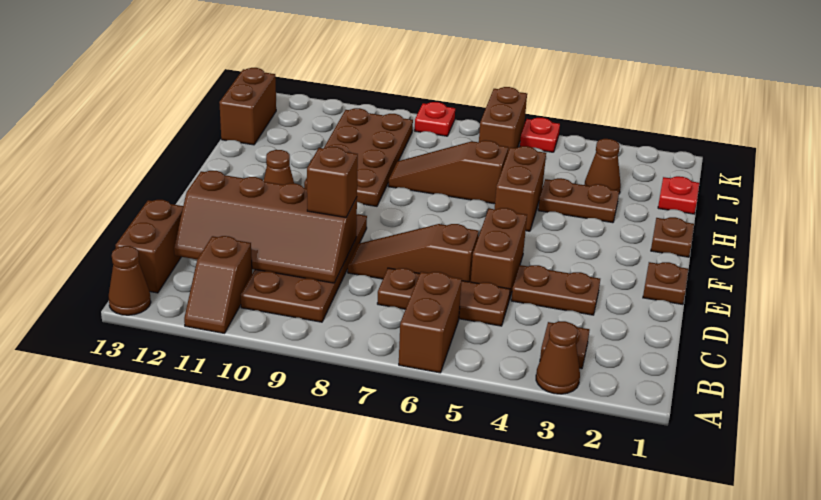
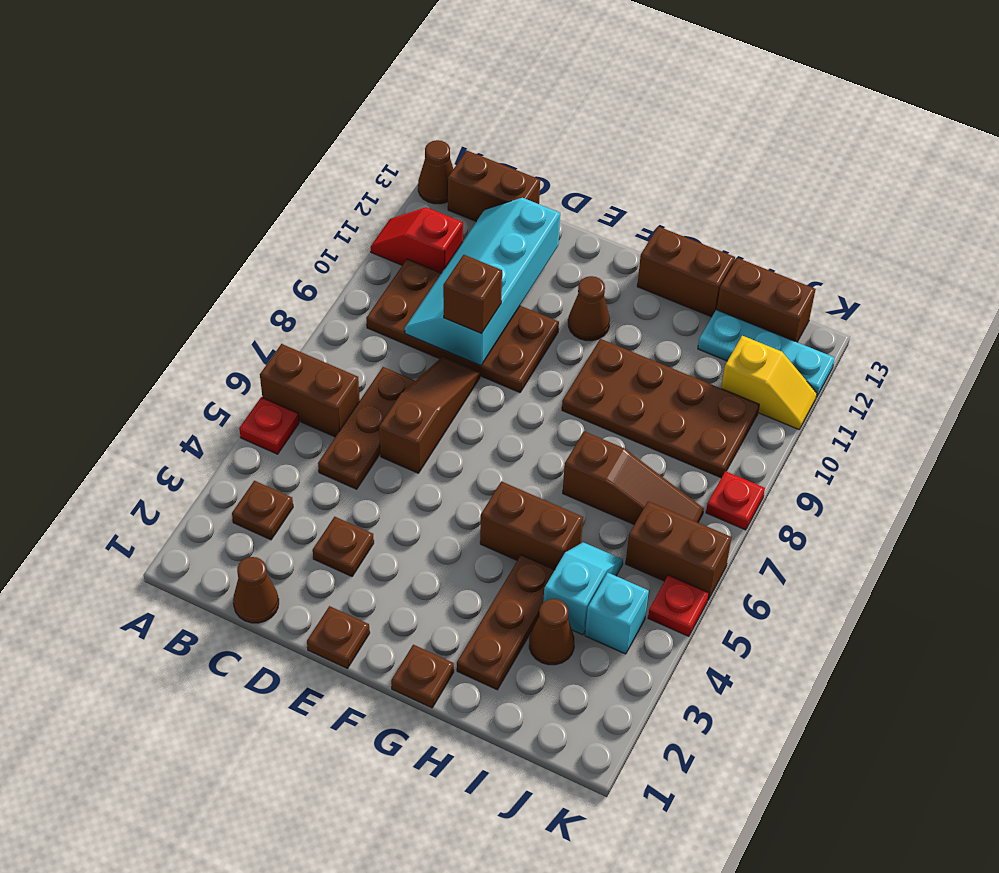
brown 1x1 cone [536,321,580,394] -> brown 1x1 cone moved to [233,557,279,623]
brown 1x2 slope [184,236,252,333] -> red 1x2 slope [371,207,463,273]
brown 2x4 slope [174,171,357,283] -> cyan 2x4 slope [405,198,560,366]
brown 1x2 plate [511,265,600,315] -> brown 1x1 plate [313,517,374,576]
brown 1x2 brick [471,208,527,300] -> brown 1x2 brick moved to [637,226,735,317]
brown 1x2 plate [538,178,619,223] -> brown 1x3 plate [457,555,555,690]
brown 1x3 slope [388,140,508,204] -> brown 1x3 slope turned to [563,431,704,525]
red 1x1 plate [658,176,699,214] -> red 1x1 plate moved to [239,397,299,454]
none -> cyan 1x2 slope [543,542,623,635]
none -> cyan 1x3 plate [698,310,835,397]
none -> cyan 1x1 brick [585,573,649,654]
none -> yellow 1x2 slope [721,336,817,429]

